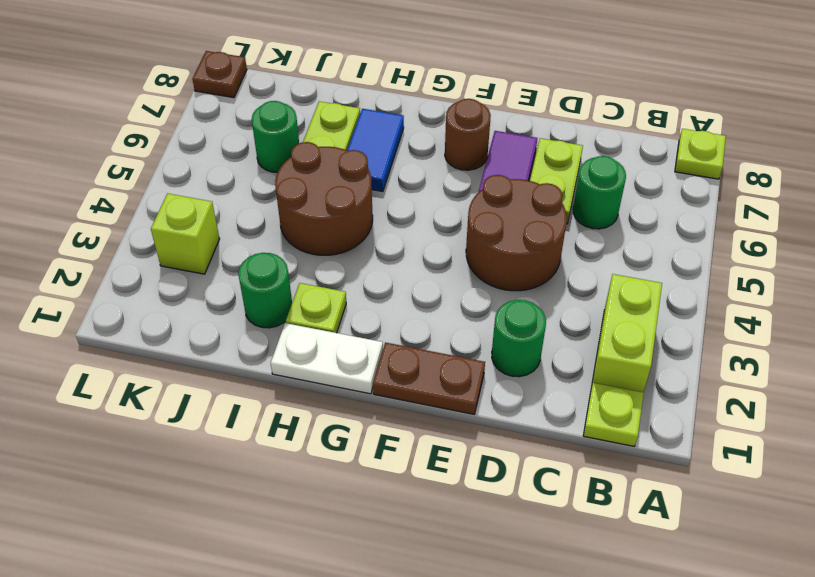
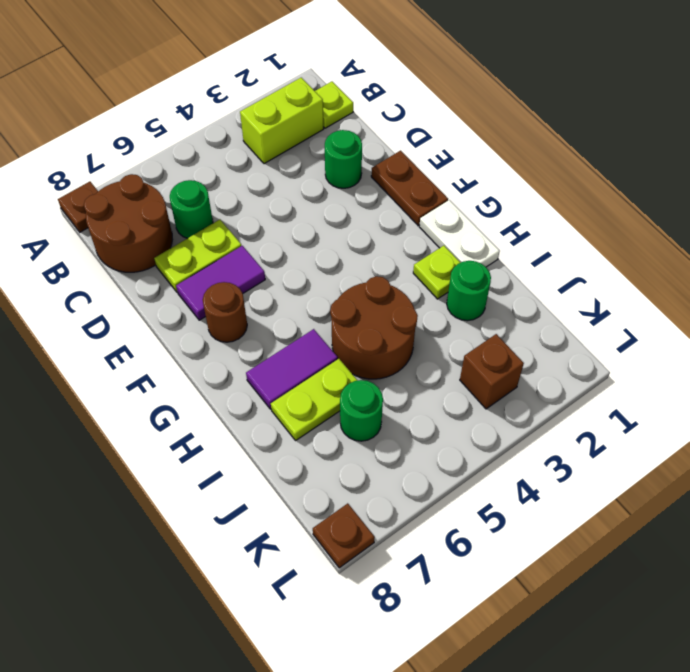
lime 1x1 plate [675,129,726,179] -> brown 1x1 plate [58,182,98,232]
brown 2x2 round brick [466,175,567,291] -> brown 2x2 round brick moved to [84,174,172,272]
blue 1x2 tile [347,109,404,192] -> purple 1x2 tile [246,329,338,409]
lime 1x1 brick [151,194,219,274] -> brown 1x1 brick [460,334,524,409]

